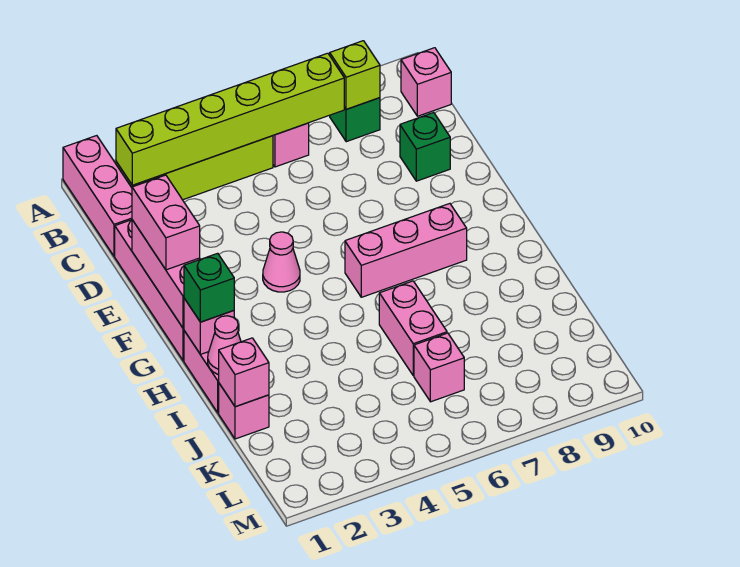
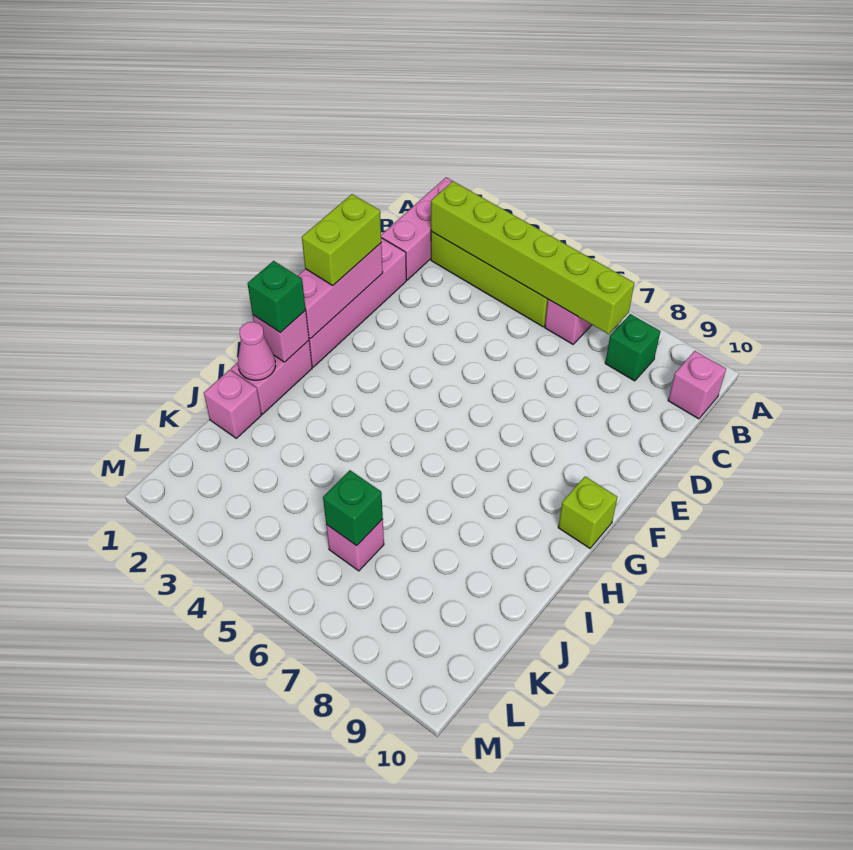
lime 1x1 brick [330,41,380,109] -> lime 1x1 brick moved to [558,476,617,548]
green 1x1 brick [400,112,450,181] -> green 1x1 brick moved to [323,470,383,546]
pink 1x2 brick [132,175,200,270] -> lime 1x2 brick [302,194,381,285]
pink 1x1 cone [263,232,300,292] -> none
pink 1x3 brick [345,204,467,297] -> none
pink 1x2 brick [379,281,447,376] -> none
pink 1x1 brick [219,338,269,407] -> none

